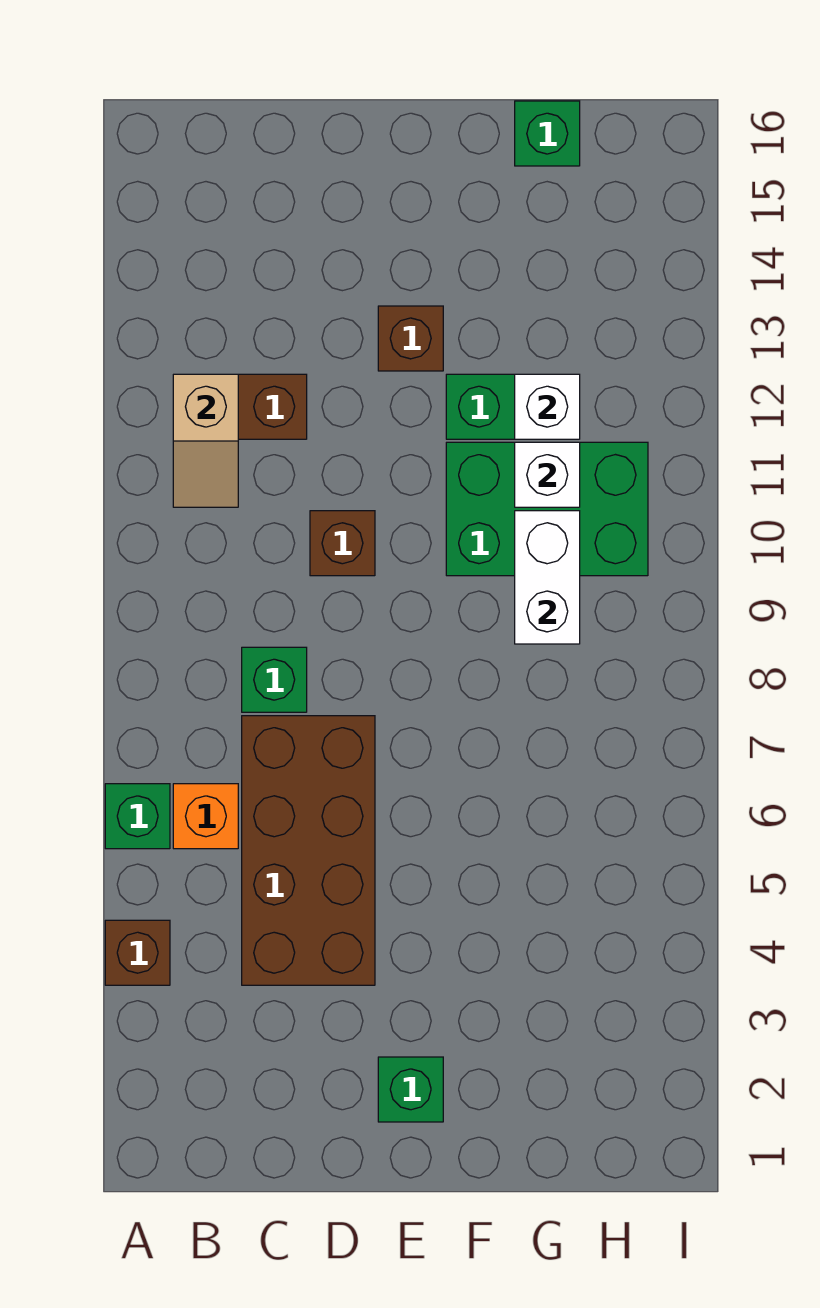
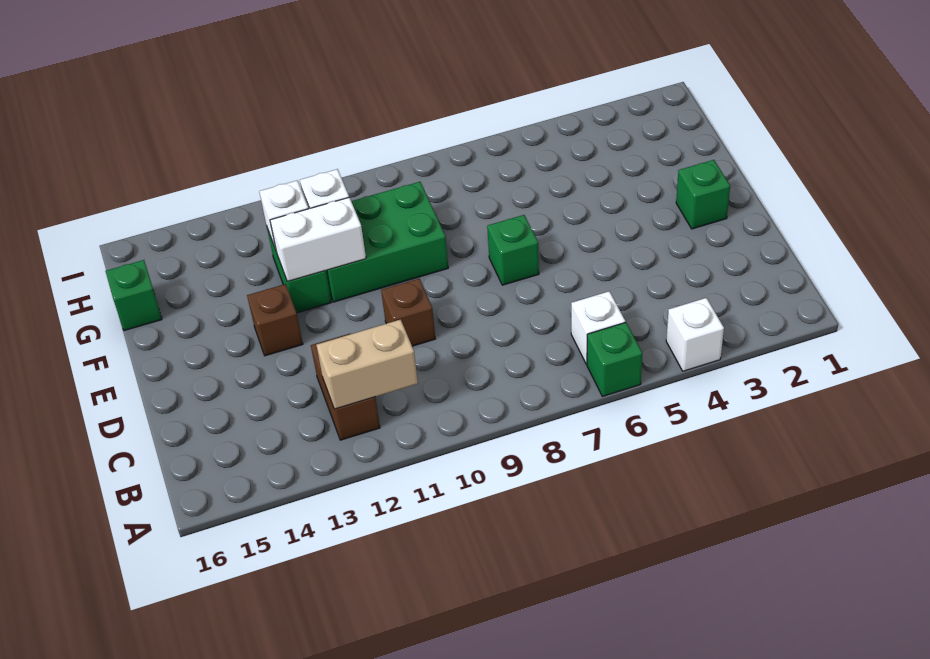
brown 1x1 brick [105,920,170,985] -> white 1x1 brick [666,298,724,371]
orange 1x1 brick [173,784,238,849] -> white 1x1 brick [571,291,625,364]
tan 1x2 slope [173,374,238,507] -> tan 1x2 brick [316,320,418,409]
brown 2x4 brick [242,716,375,985] -> none
green 1x1 brick [242,647,307,712] -> green 1x1 brick moved to [487,215,539,285]
green 2x3 brick [446,442,648,576] -> green 2x3 brick turned to [326,182,448,302]
white 1x2 brick [515,511,580,644] -> white 1x2 brick moved to [270,197,366,281]

